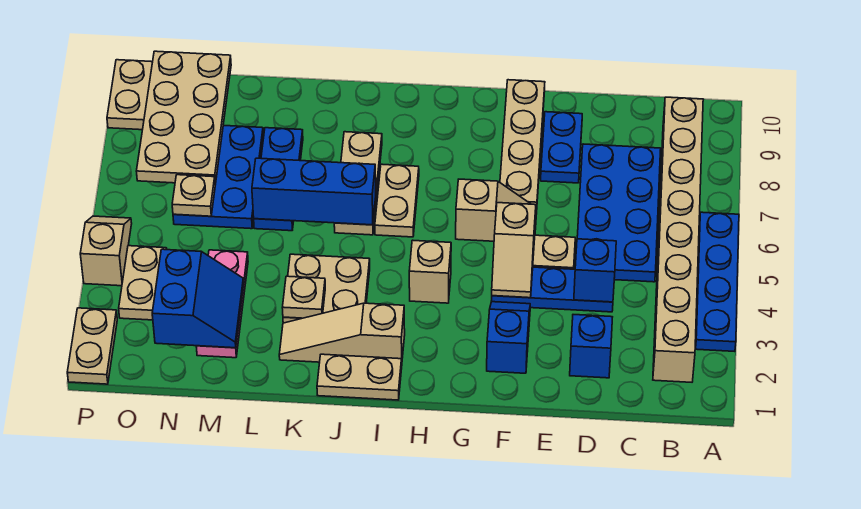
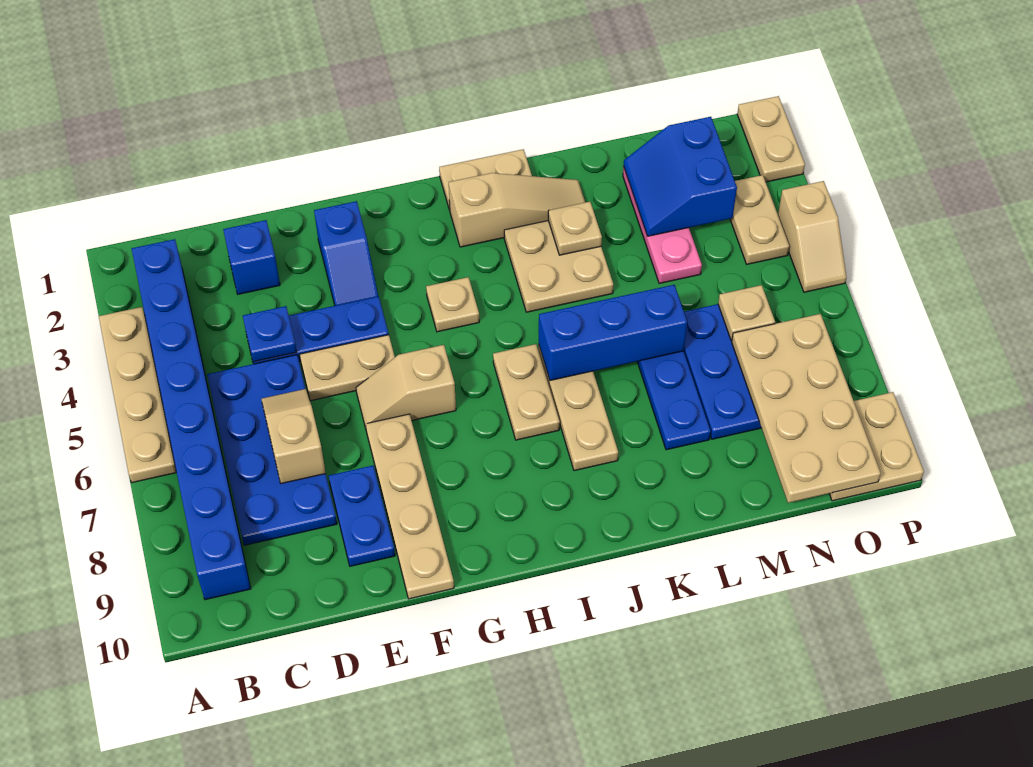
blue 1x4 plate [696,212,739,352] -> tan 1x4 plate [99,307,176,483]
tan 1x8 brick [653,97,703,382] -> blue 1x8 brick [132,239,251,600]
blue 1x1 brick [574,239,616,302] -> blue 1x1 plate [243,306,297,362]
tan 1x2 slope [492,203,536,298] -> tan 1x2 slope moved to [261,389,326,484]
tan 1x1 brick [409,240,451,303] -> tan 1x1 plate [426,277,479,332]

